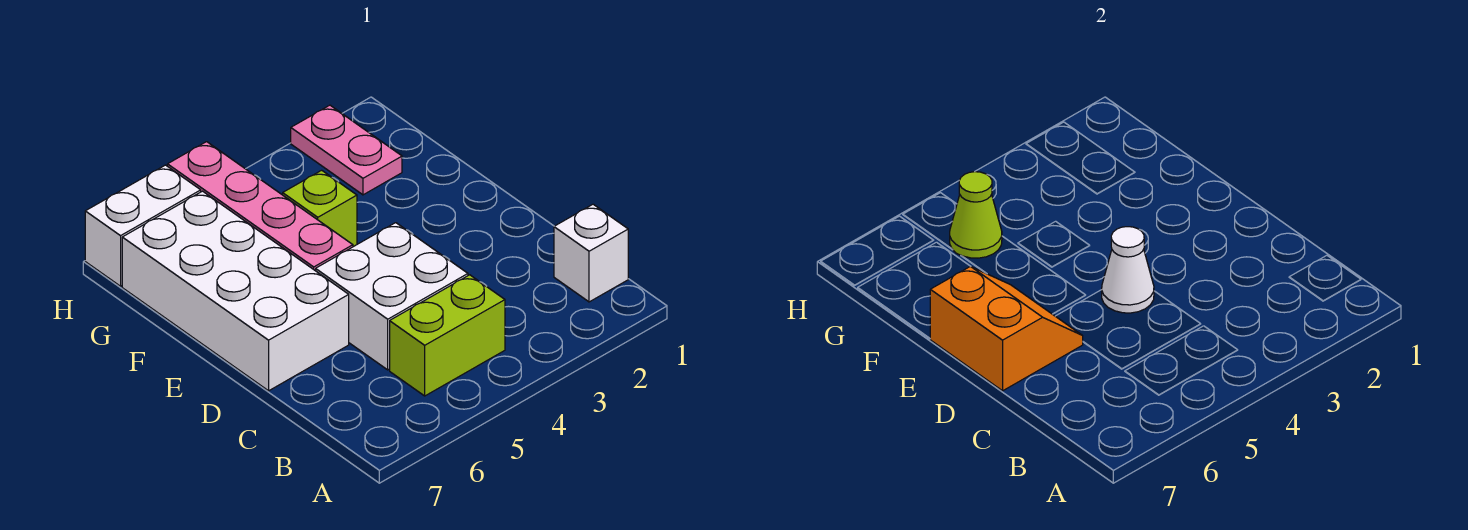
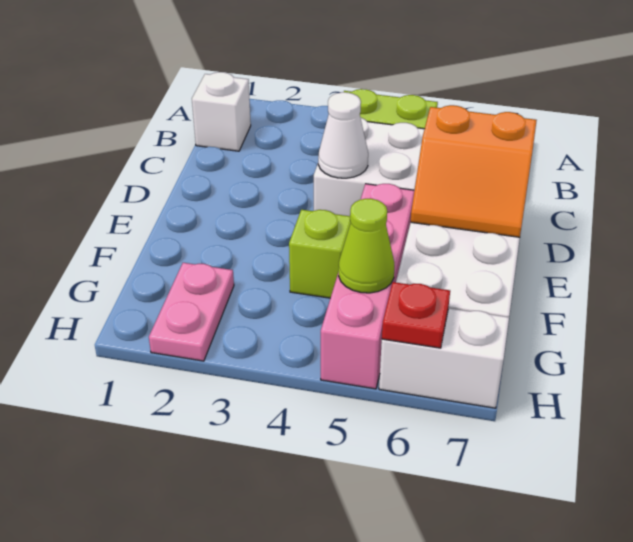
orange 2x2 slope [930,266,1083,391] -> orange 2x2 slope turned to [411,105,537,237]
none -> red 1x1 plate [382,282,450,348]

